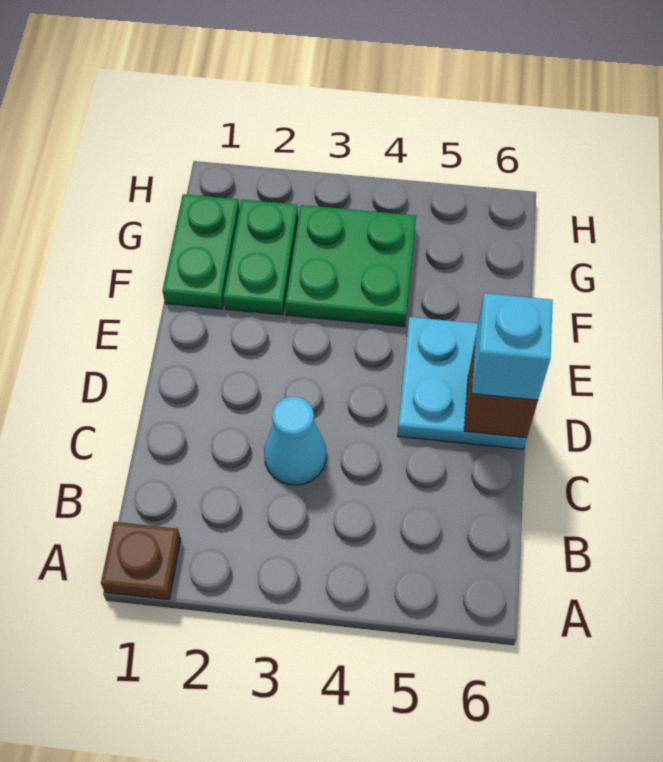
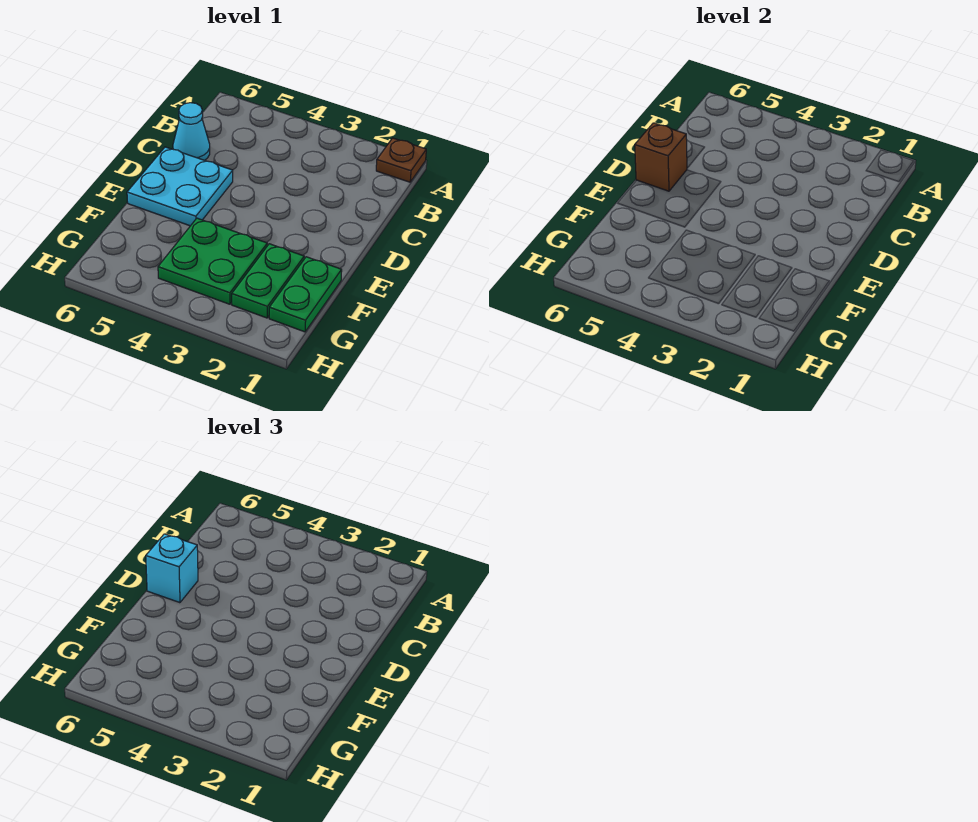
cyan 1x1 cone [264,397,326,485] -> cyan 1x1 cone moved to [173,103,210,160]

